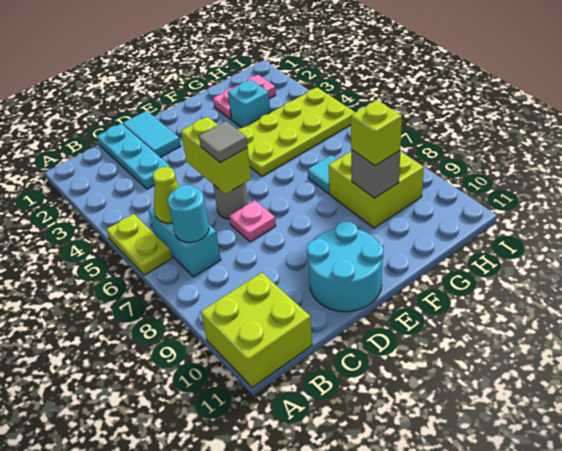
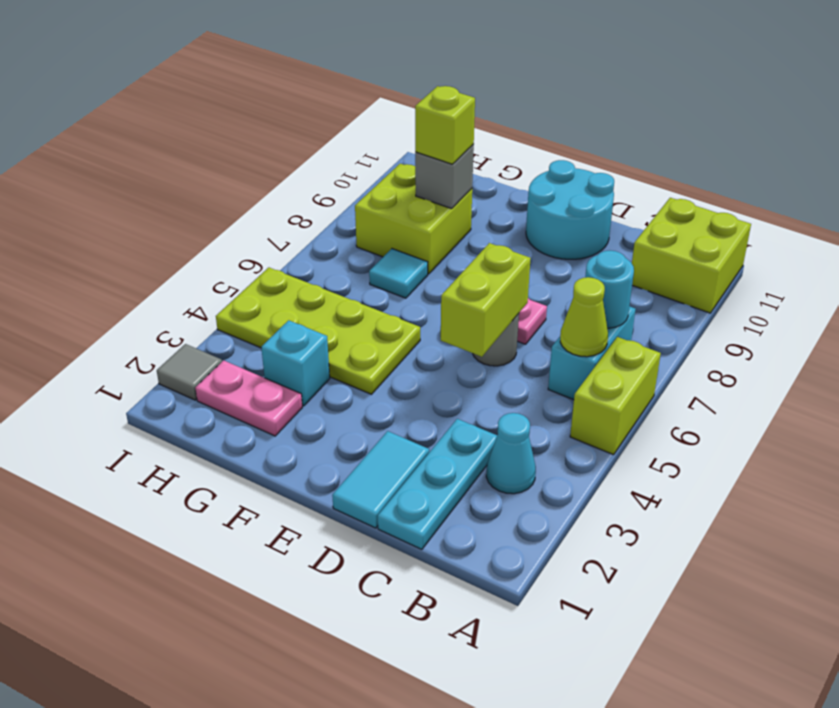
lime 1x2 plate [106,214,172,275] -> lime 1x2 brick [570,337,661,455]
none -> cyan 1x1 cone [486,413,536,494]
grey 1x1 tile [199,121,248,163] -> grey 1x1 tile moved to [157,344,222,400]

